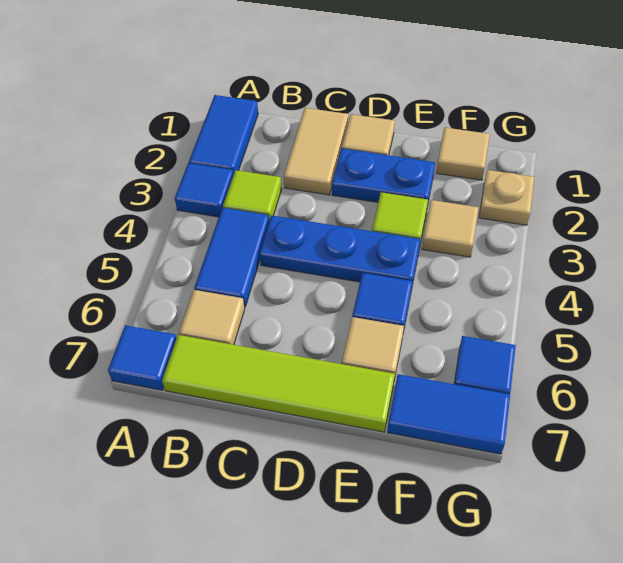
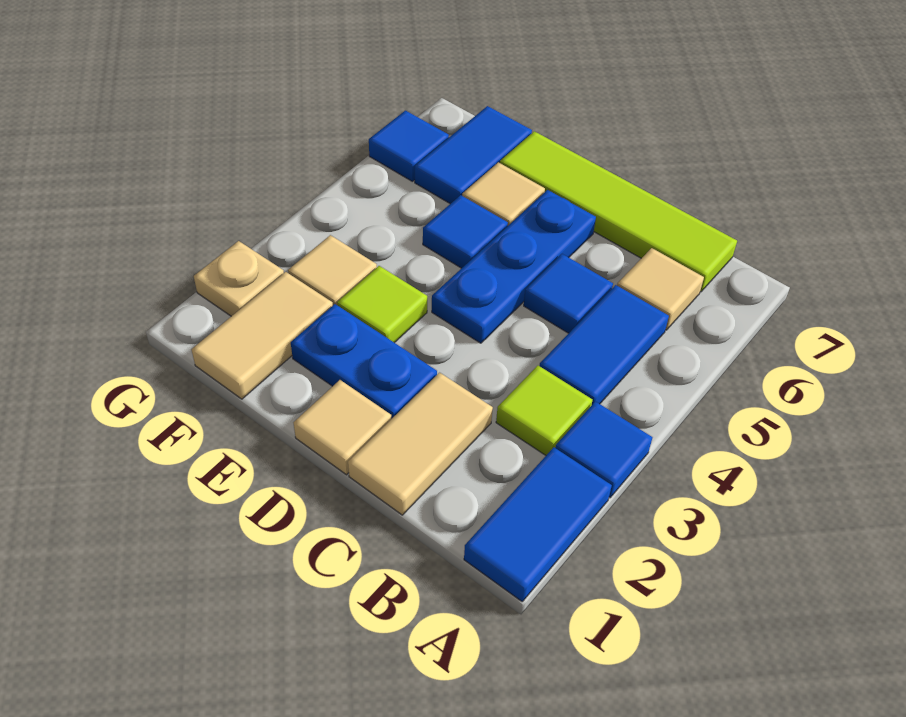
blue 1x1 tile [108,325,176,390] -> blue 1x1 tile moved to [524,254,613,333]
blue 1x3 plate [259,215,421,286] -> blue 1x3 plate turned to [432,190,596,343]
tan 1x1 tile [436,127,490,180] -> tan 1x2 tile [192,272,333,399]
blue 1x2 tile [387,374,510,454] -> blue 1x2 tile turned to [415,106,532,204]

